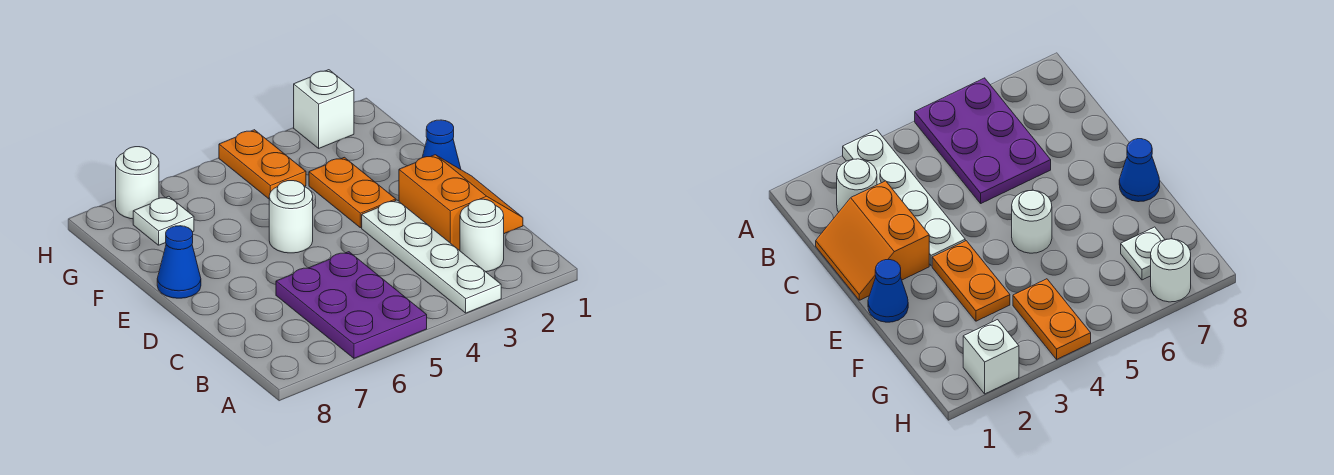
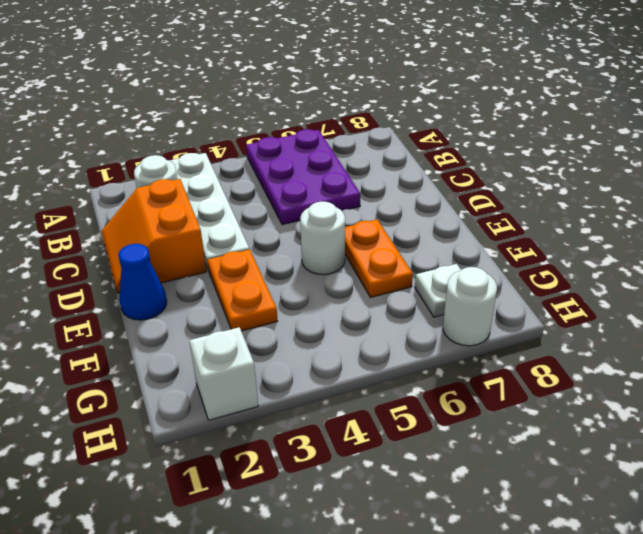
blue 1x1 cone [157,226,201,298] -> none
orange 1x2 plate [219,130,306,199] -> orange 1x2 plate moved to [345,220,413,297]

